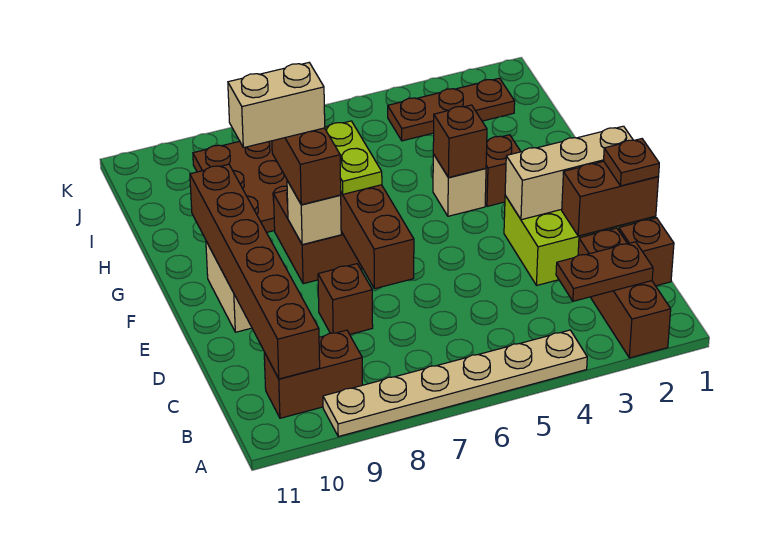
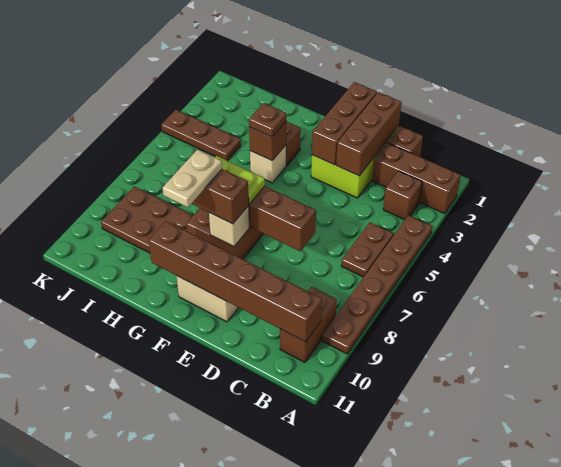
tan 1x6 plate [323,330,587,436] -> brown 1x6 plate [322,215,432,354]
brown 1x2 plate [556,242,653,301] -> brown 1x2 plate moved to [341,222,393,277]
brown 1x2 brick [562,161,659,236] -> brown 1x3 brick [336,92,401,176]
brown 1x1 plate [604,139,659,186] -> brown 1x1 plate moved to [249,103,286,137]
brown 1x1 brick [318,264,373,334] -> brown 1x1 brick moved to [383,171,422,220]
tan 1x3 brick [505,126,633,220] -> brown 1x3 brick [312,82,377,165]
tan 1x2 brick [228,63,325,148] -> tan 1x2 plate [162,150,222,207]
brown 1x3 plate [388,78,515,141] -> brown 1x3 plate turned to [161,110,241,161]

